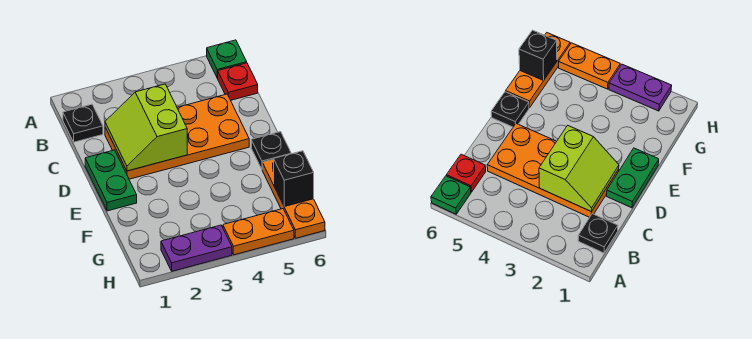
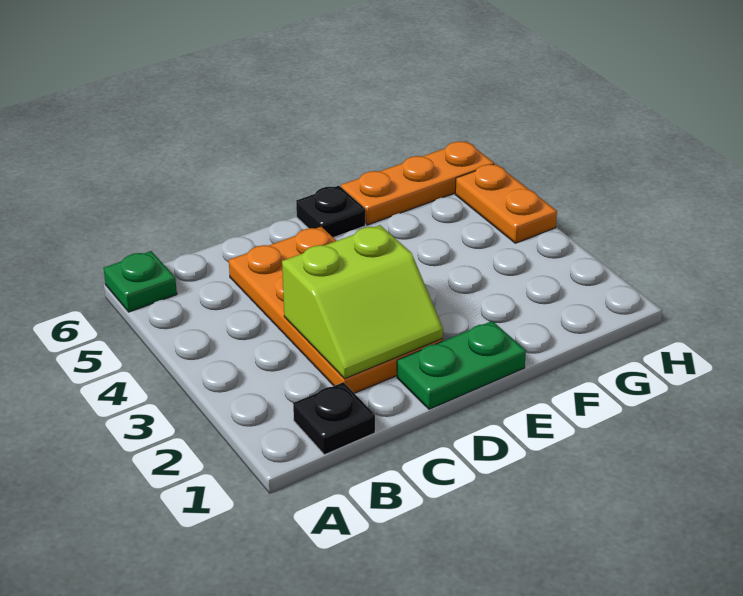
red 1x1 plate [218,63,258,100] -> none
black 1x1 brick [274,151,314,207] -> none
purple 1x2 plate [161,225,232,271] -> none

